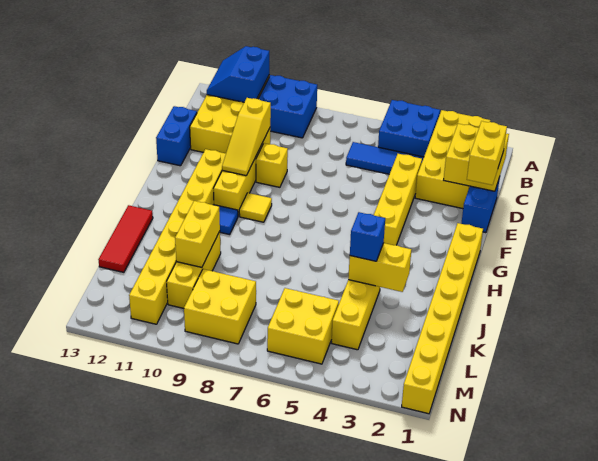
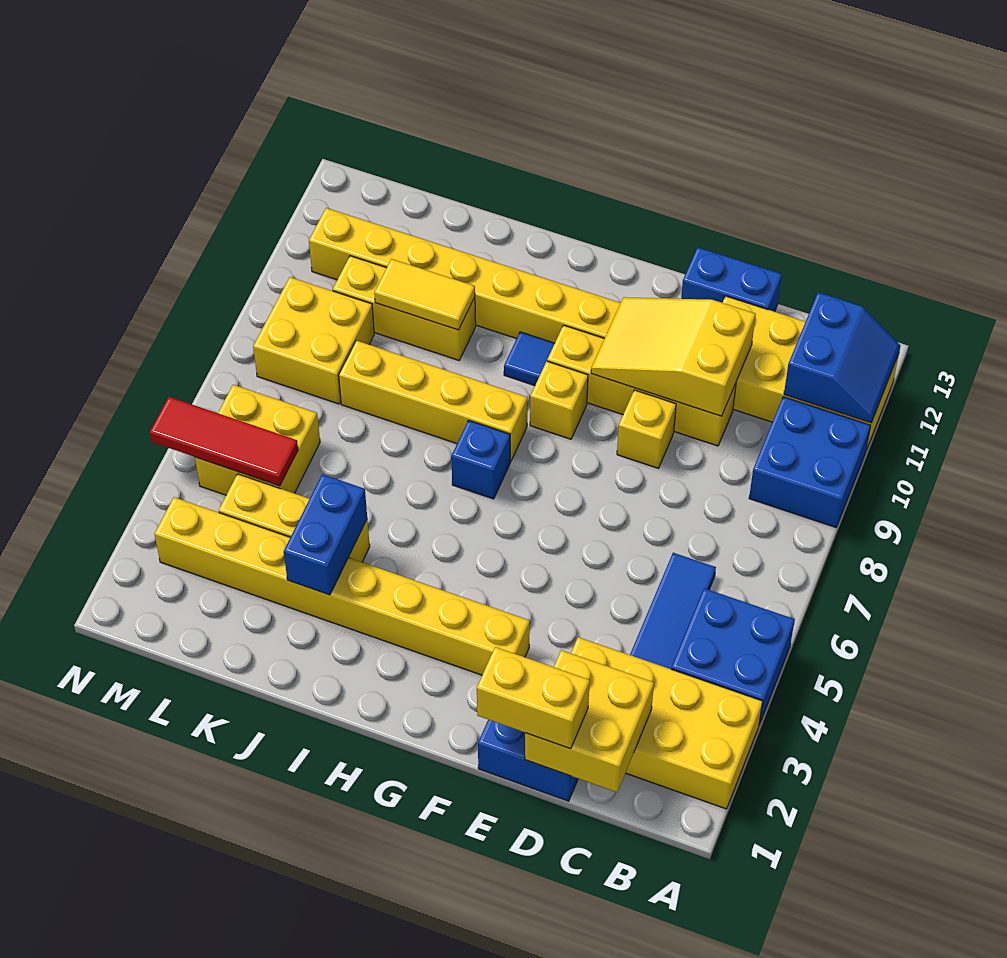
blue 2x2 slope [207,46,269,102] -> blue 2x2 slope turned to [784,292,901,423]
yellow 1x4 brick [374,154,422,245] -> yellow 1x4 brick moved to [339,341,527,462]
yellow 1x3 slope [222,98,271,176] -> yellow 2x3 slope [591,297,756,416]
yellow 1x8 brick [402,223,483,414] -> yellow 1x8 brick moved to [155,497,530,675]
yellow 1x1 tile [239,193,272,222] -> yellow 1x1 brick [530,361,588,439]
red 1x3 tile [98,205,153,272] -> red 1x3 tile moved to [150,397,298,486]
yellow 1x2 brick [348,243,411,292] -> blue 1x2 brick [284,474,367,595]
blue 1x1 brick [350,212,385,261] -> blue 1x1 brick moved to [451,420,510,499]
yellow 1x2 brick [175,201,220,267] -> yellow 1x2 tile [374,259,475,330]

